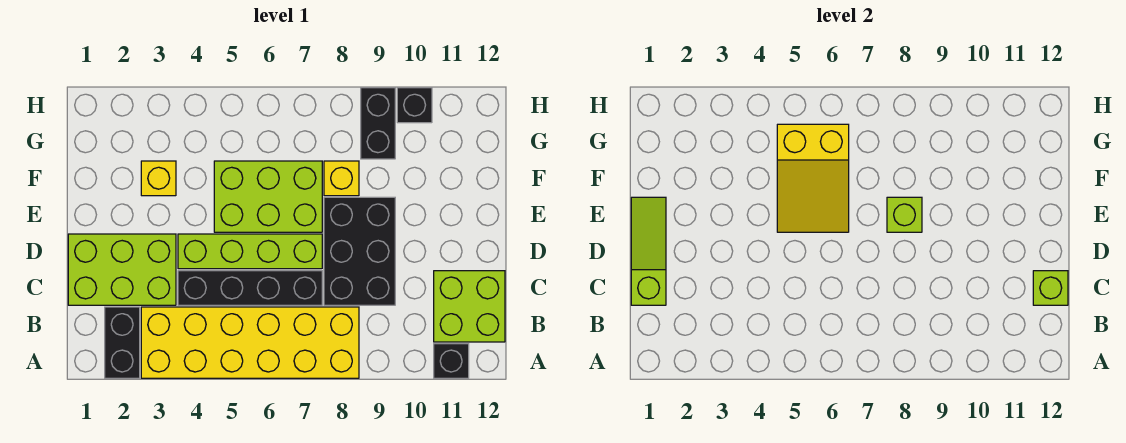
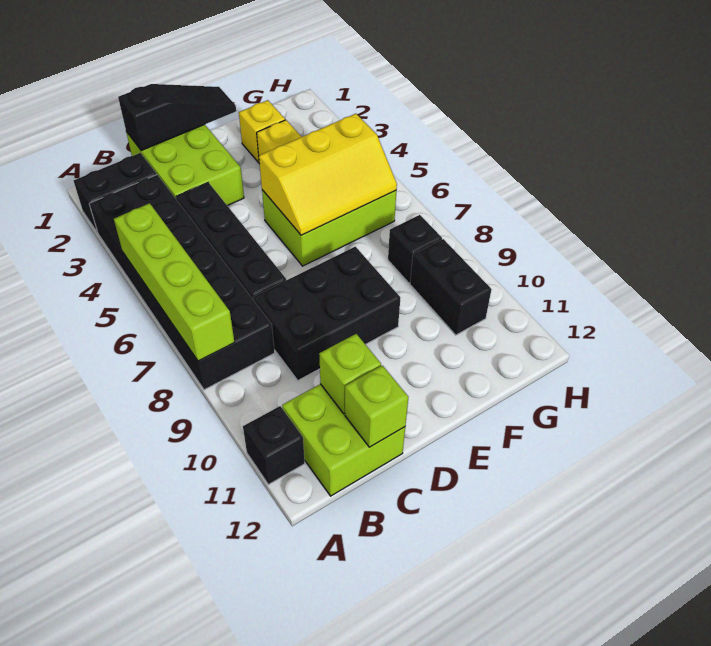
yellow 2x6 brick [141,307,359,378] -> black 2x6 brick [89,175,275,390]
lime 1x3 slope [631,197,666,305] -> black 1x3 slope [118,84,236,151]
lime 1x4 brick [178,234,322,269] -> lime 1x4 brick moved to [114,203,234,361]
lime 2x3 brick [214,161,322,232] -> lime 2x3 brick turned to [262,190,396,266]
yellow 2x3 slope [777,124,849,232] -> yellow 2x3 slope turned to [259,114,397,235]
lime 1x1 brick [887,197,922,232] -> lime 1x1 brick moved to [319,334,381,414]
yellow 1x1 brick [324,161,359,196] -> yellow 1x1 brick moved to [239,100,285,162]
black 1x2 brick [361,88,395,159] -> black 1x2 brick turned to [410,239,492,335]
black 1x1 brick [397,88,432,123] -> black 1x1 brick moved to [388,215,442,283]

